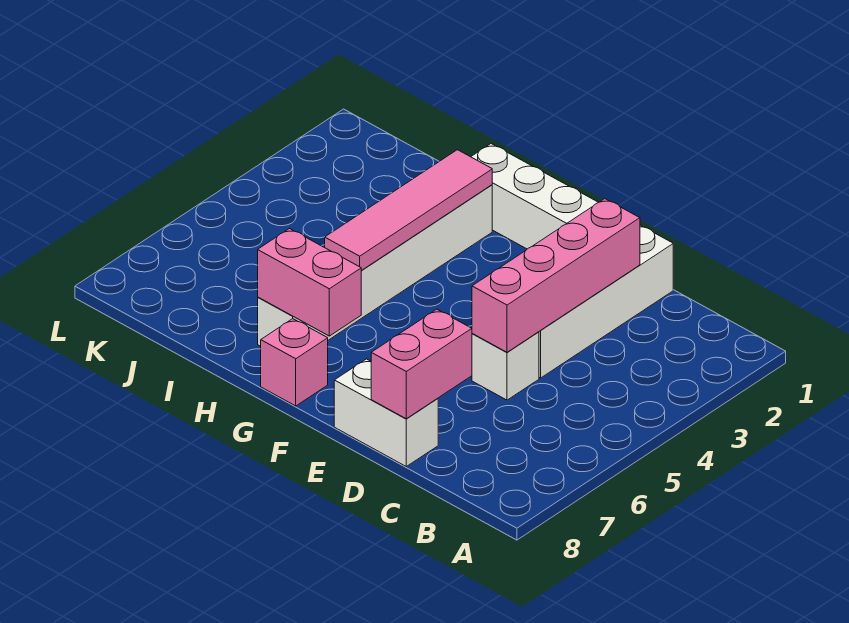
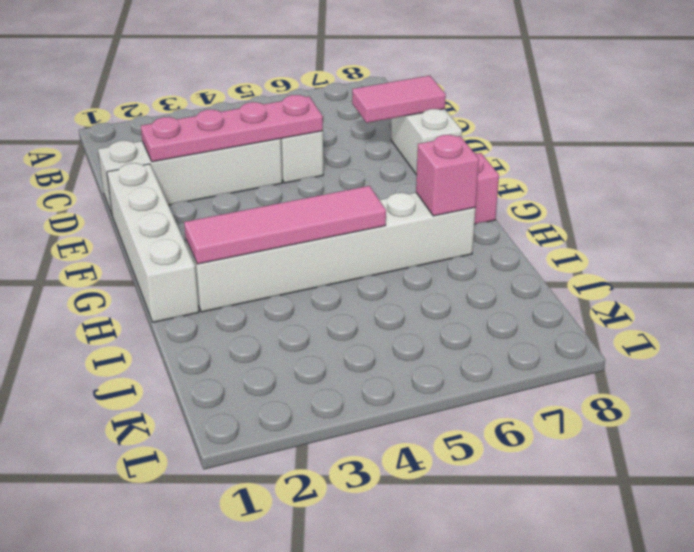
pink 1x4 brick [472,199,640,352] -> pink 1x4 plate [141,95,323,162]
pink 1x2 brick [371,309,472,419] -> pink 1x2 tile [352,75,446,123]
pink 1x2 brick [258,229,361,336] -> pink 1x1 brick [416,135,479,216]

